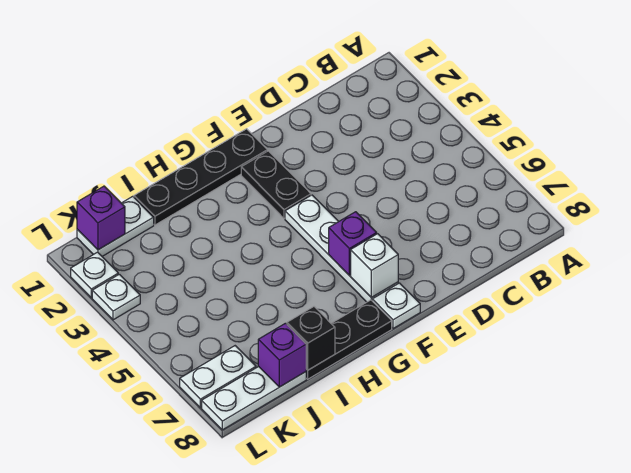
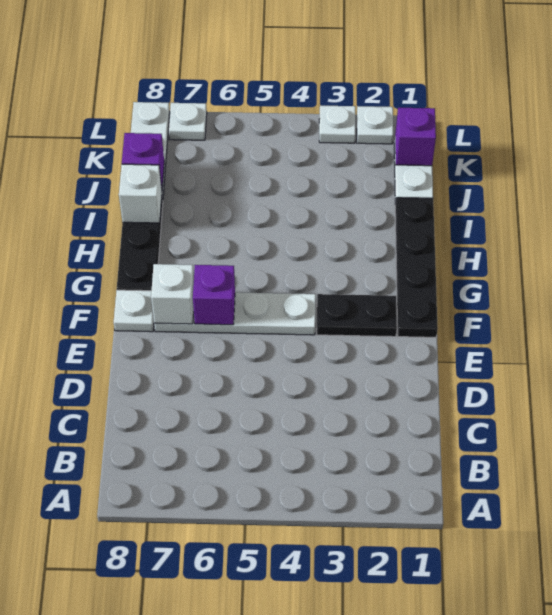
black 1x1 brick [287,307,335,370] -> white 1x1 brick [119,164,162,223]
white 1x2 plate [180,346,256,408] -> white 1x1 plate [169,103,207,140]

